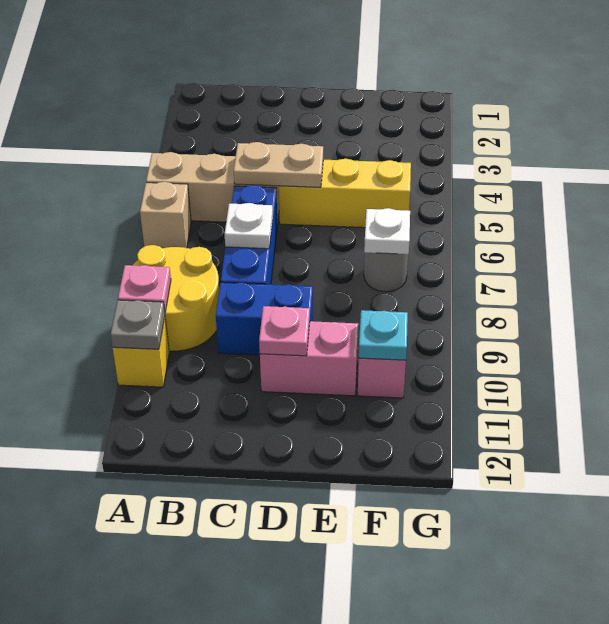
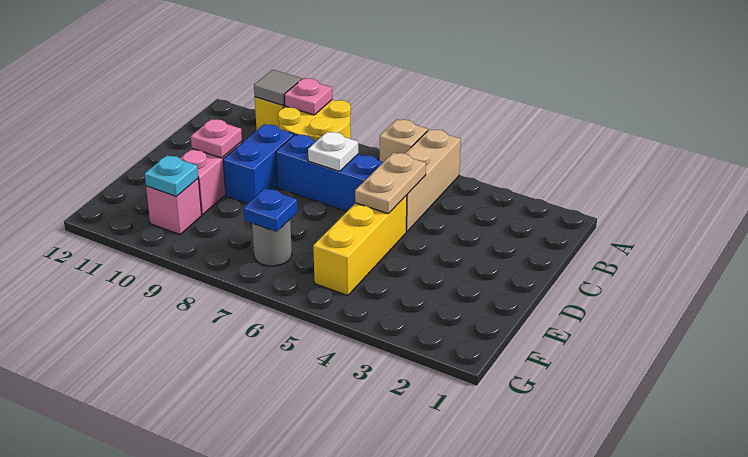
grey 1x1 plate [111,300,165,349] -> grey 1x1 tile [254,70,301,106]
white 1x1 plate [364,208,410,254] -> blue 1x1 plate [243,188,297,232]

